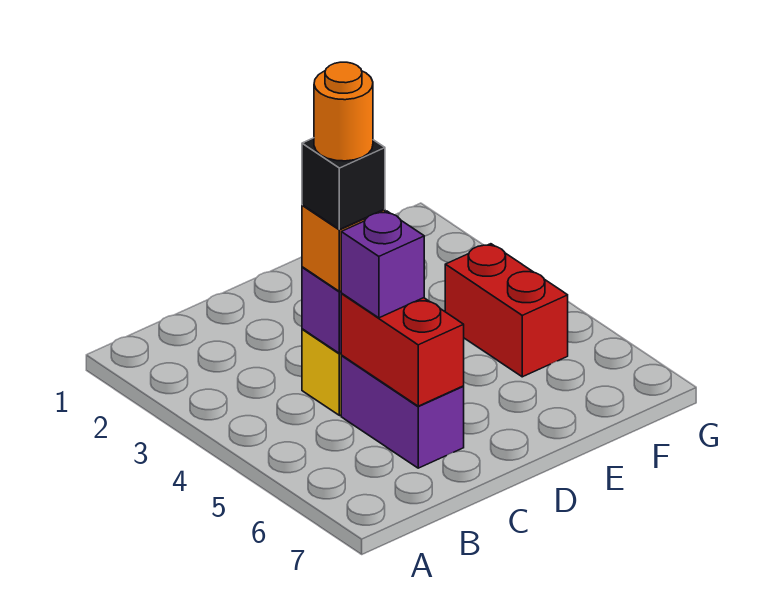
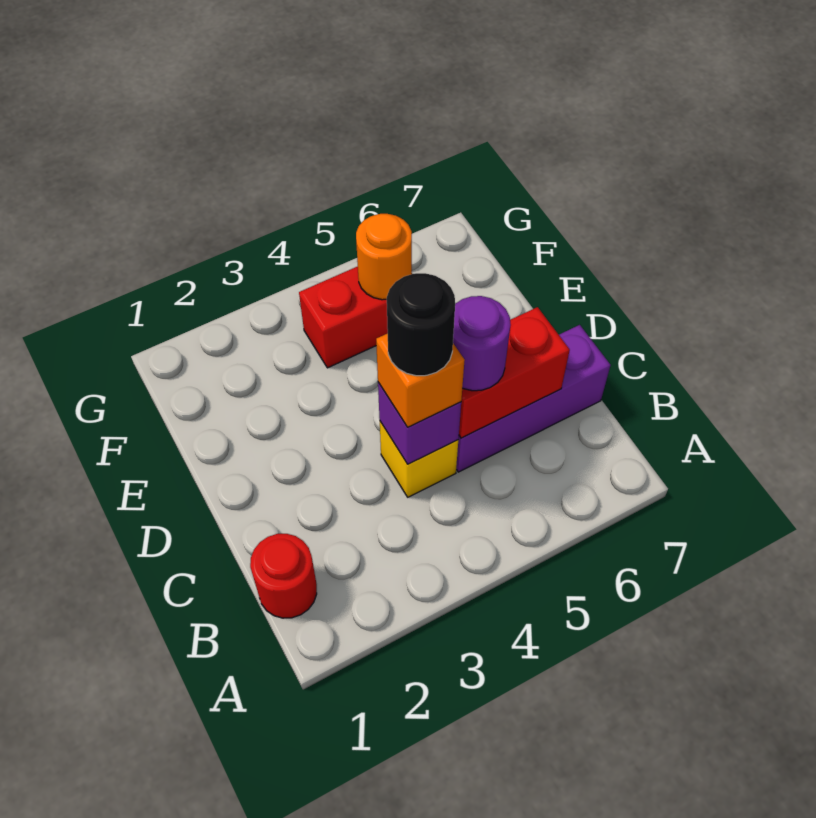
none -> red 1x1 round brick [250,534,317,618]
black 1x1 brick [302,138,385,229] -> black 1x1 round brick [387,273,455,376]
orange 1x1 round brick [314,62,373,161] -> orange 1x1 round brick moved to [356,214,412,300]
purple 1x2 brick [341,356,464,468] -> purple 1x3 brick [456,325,611,472]
purple 1x1 brick [341,211,424,318] -> purple 1x1 round brick [453,296,511,391]

